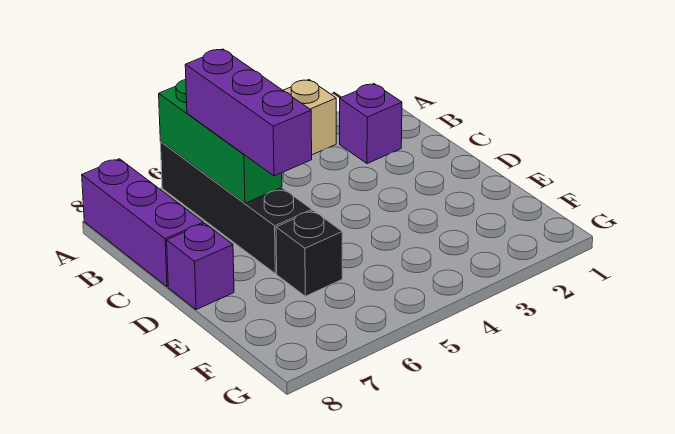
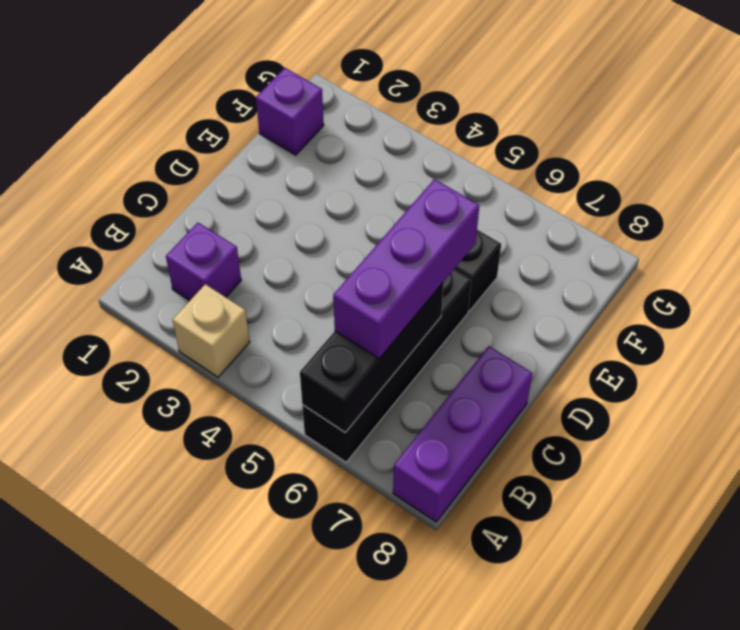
green 1x3 brick [159,80,282,203] -> black 1x3 brick [300,282,444,433]
purple 1x1 brick [167,223,234,310] -> purple 1x1 brick moved to [256,68,324,155]

